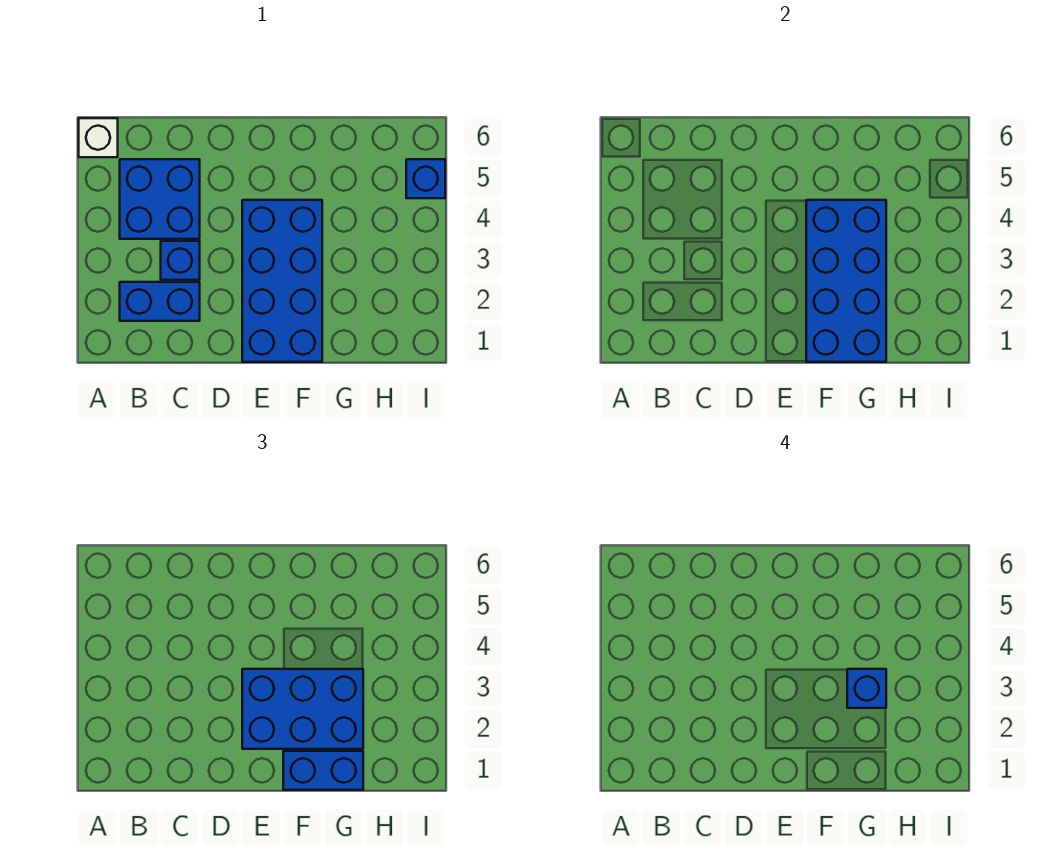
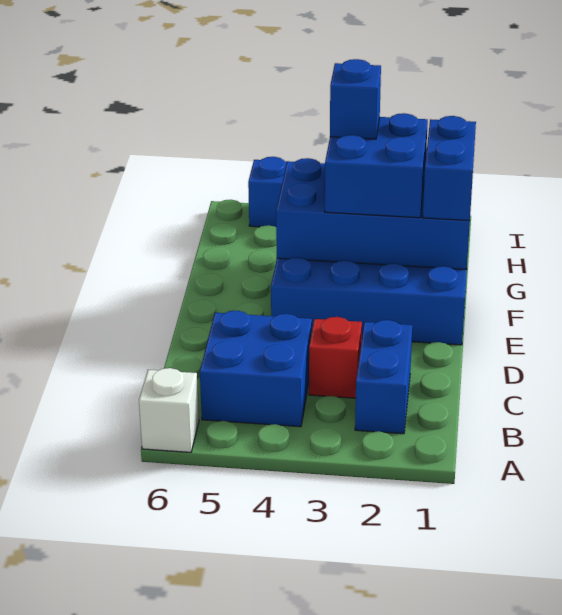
blue 1x1 brick [161,241,200,280] -> red 1x1 brick [309,317,362,398]
blue 2x3 brick [242,669,363,749] -> blue 2x2 brick [325,113,428,218]

